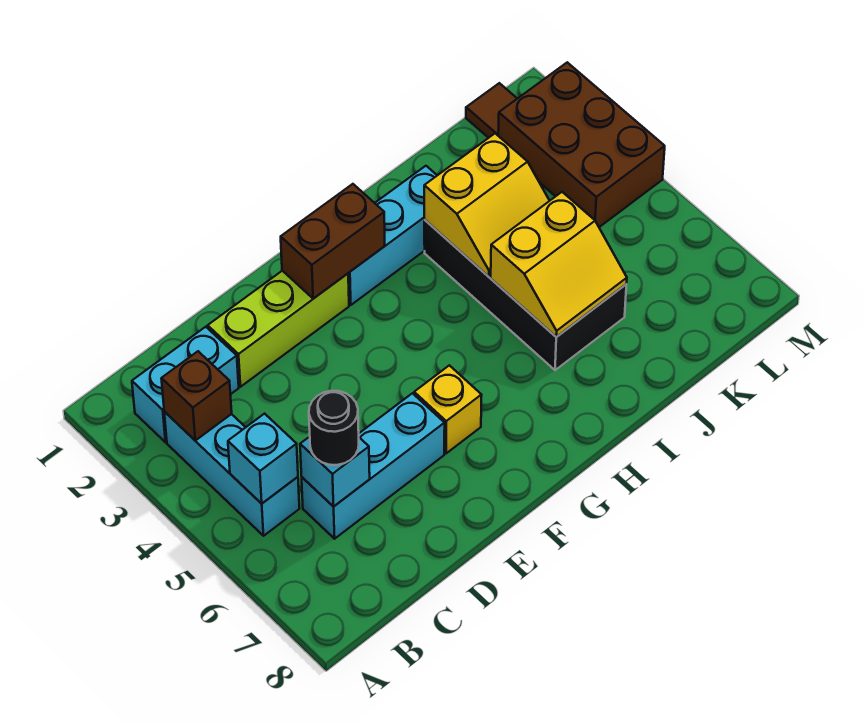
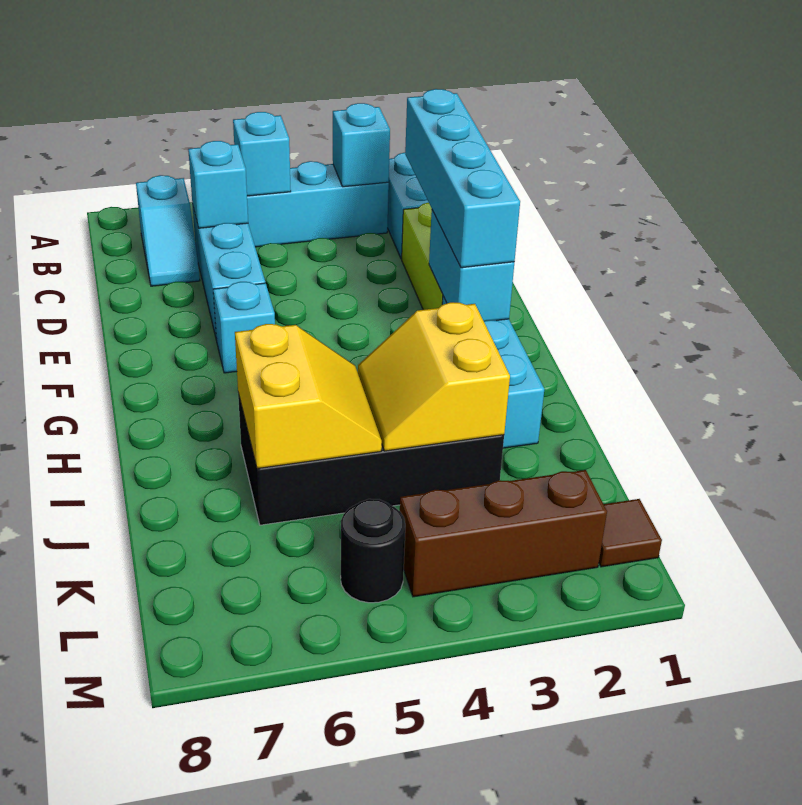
brown 1x1 brick [161,351,232,440] -> cyan 1x1 brick [333,103,390,187]
none -> cyan 1x2 slope [136,175,200,286]
black 1x1 round brick [309,391,359,465] -> black 1x1 round brick moved to [341,499,405,603]
none -> cyan 1x4 brick [405,89,520,268]
brown 1x2 brick [281,184,385,299] -> cyan 1x2 brick [429,210,514,321]
yellow 1x1 brick [414,365,482,453] -> cyan 1x1 brick [213,282,275,373]
yellow 2x2 slope [491,192,627,337] -> yellow 2x2 slope turned to [235,324,382,469]
brown 2x3 brick [498,62,665,227] -> brown 1x3 brick [400,470,607,597]

